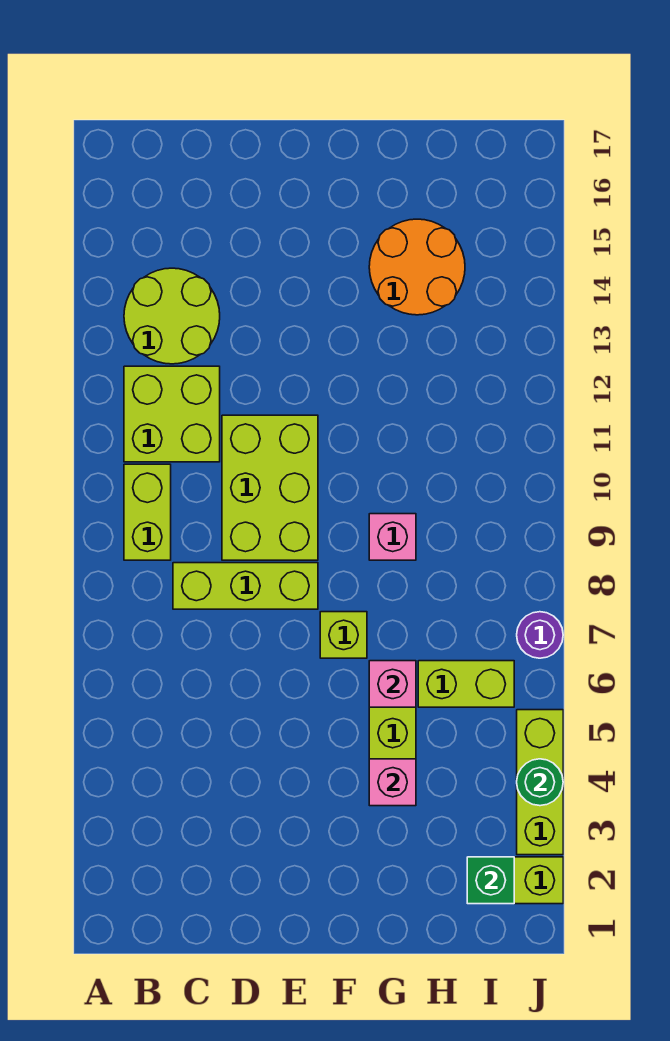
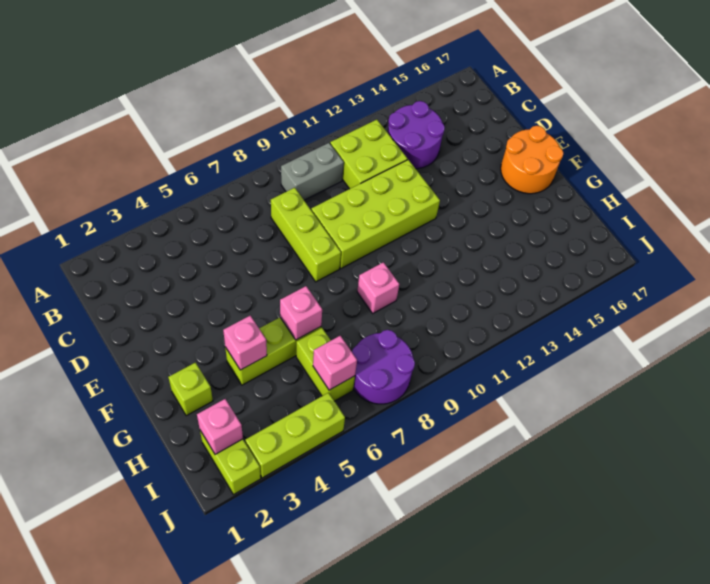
lime 1x2 brick [124,464,171,560] -> grey 1x2 brick [281,143,344,200]
lime 2x2 round brick [124,268,220,364] -> purple 2x2 round brick [388,101,445,169]
lime 2x3 brick [222,415,318,560] -> lime 2x4 brick [311,160,440,268]
lime 1x1 brick [320,612,367,658] -> lime 1x1 brick moved to [168,363,213,416]
orange 2x2 round brick [369,219,465,315] -> orange 2x2 round brick moved to [501,126,563,194]
green 1x1 brick [467,857,514,904] -> pink 1x1 brick [197,399,243,454]
none -> pink 1x1 brick [313,336,357,390]
green 1x1 round brick [517,759,563,806] -> none
purple 1x1 round brick [517,612,563,658] -> purple 2x2 round brick [352,330,415,404]

